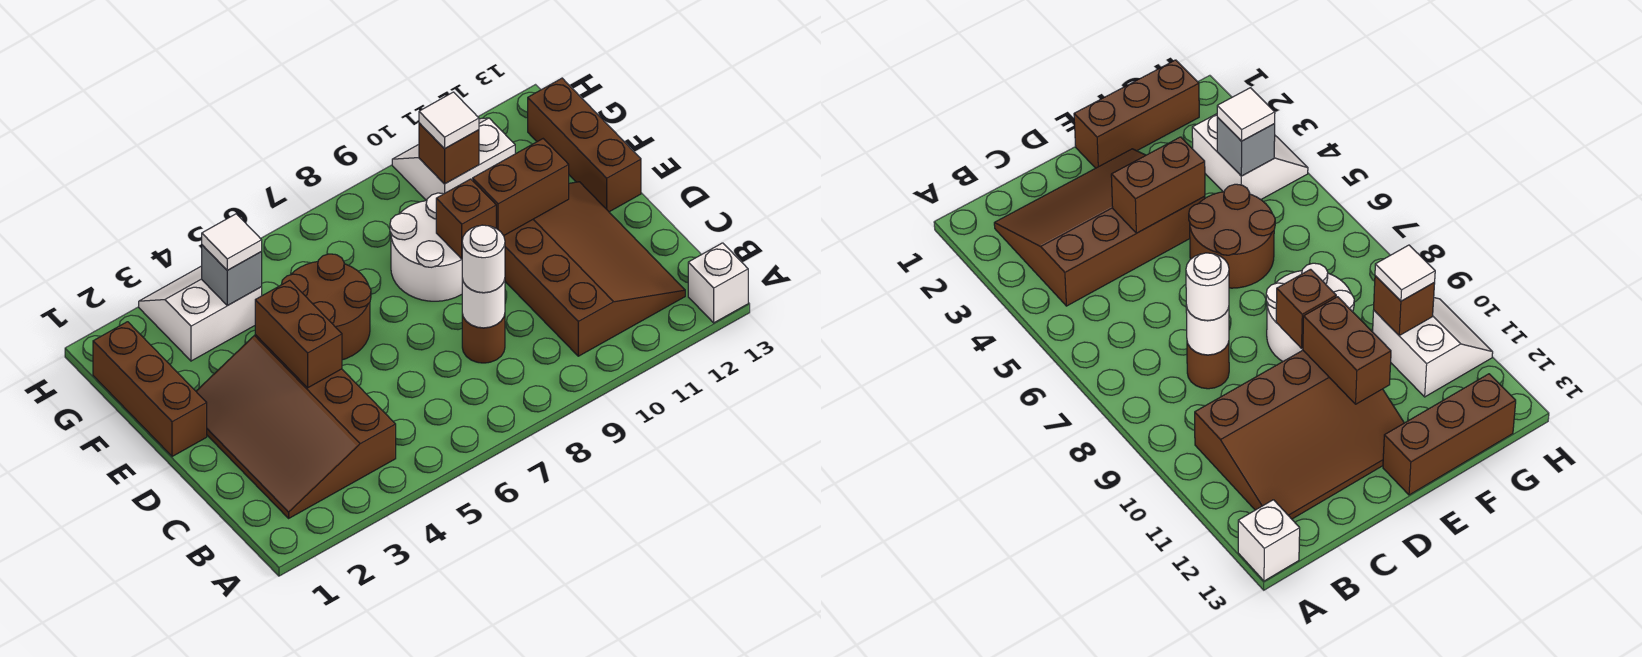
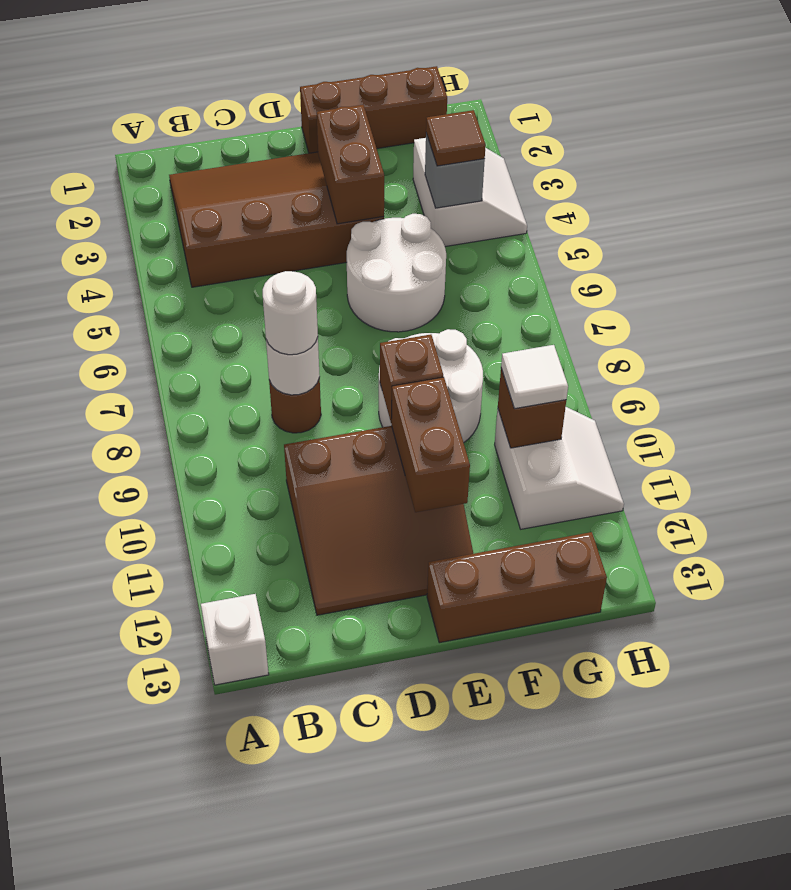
brown 3x4 slope [504,182,685,356] -> brown 3x3 slope [284,426,473,615]
brown 1x2 brick [255,280,342,388] -> brown 1x2 brick turned to [317,105,384,224]
brown 2x2 round brick [281,254,371,360] -> white 2x2 round brick [347,214,446,332]
white 1x1 tile [202,214,262,270] -> brown 1x1 tile [426,110,486,166]

